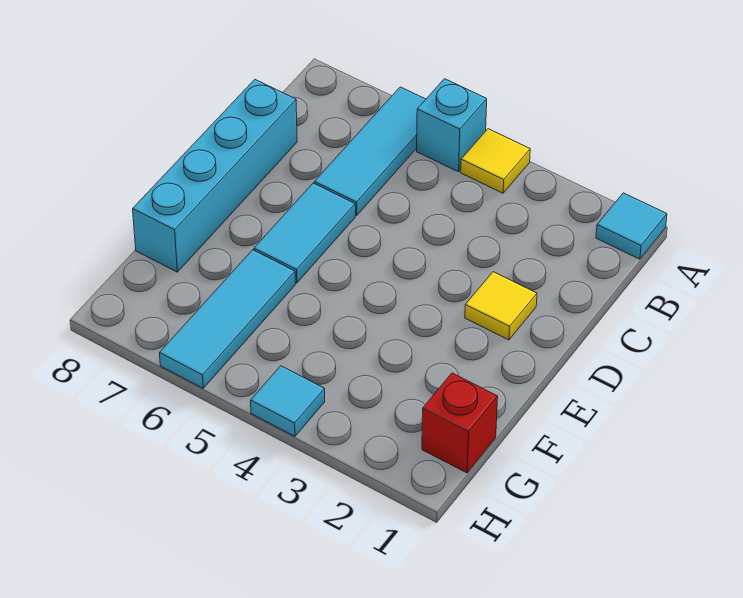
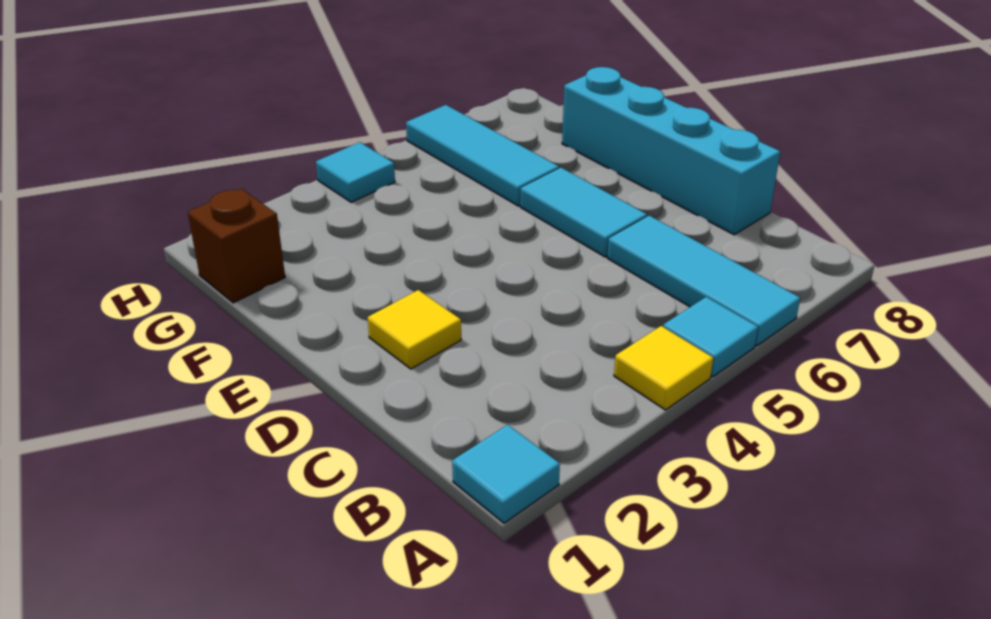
cyan 1x1 brick [417,79,487,172] -> cyan 1x1 tile [663,297,758,377]
red 1x1 brick [422,373,498,473] -> brown 1x1 brick [188,189,285,303]

